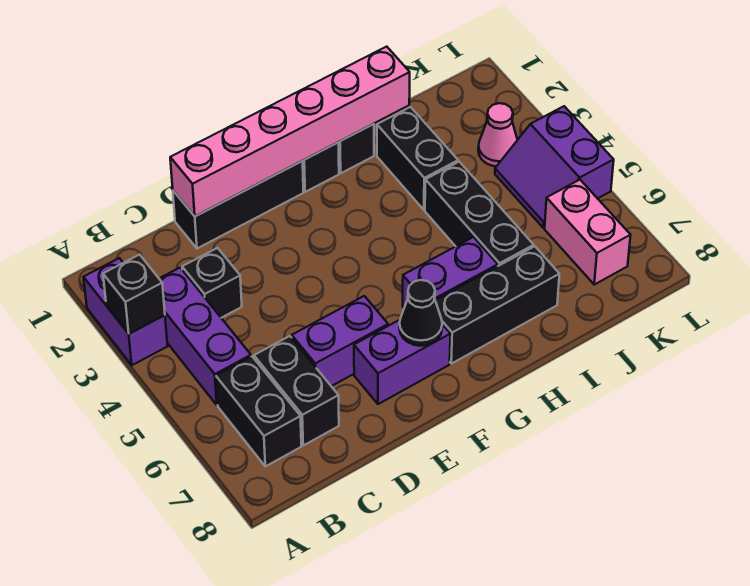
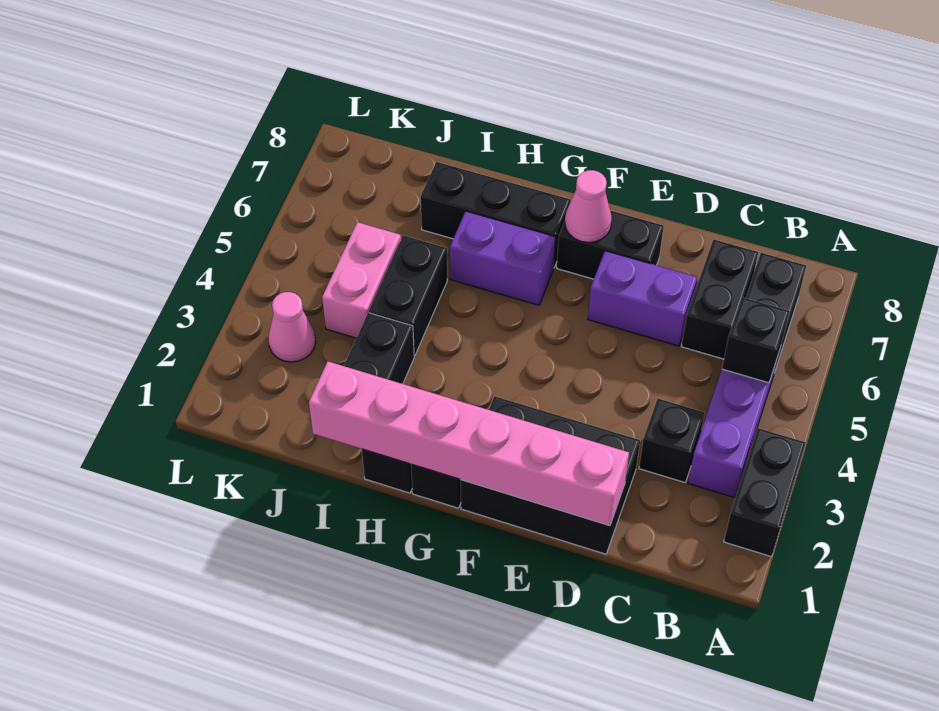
purple 1x2 brick [84,258,168,365] -> black 1x2 brick [724,428,806,557]
black 1x1 brick [103,255,165,334] -> black 1x1 brick moved to [722,297,789,383]
black 1x3 brick [173,161,303,248] -> black 2x3 brick [461,396,640,554]
purple 1x2 brick [354,320,450,404] -> black 1x2 brick [557,211,664,279]
black 1x1 cone [399,280,442,346] -> pink 1x1 cone [565,170,612,242]
black 1x3 brick [425,162,534,266] -> black 1x2 brick [369,235,447,356]
purple 2x2 slope [495,106,614,228] -> none
pink 1x2 brick [545,180,631,285] -> pink 1x2 brick moved to [322,222,401,338]

